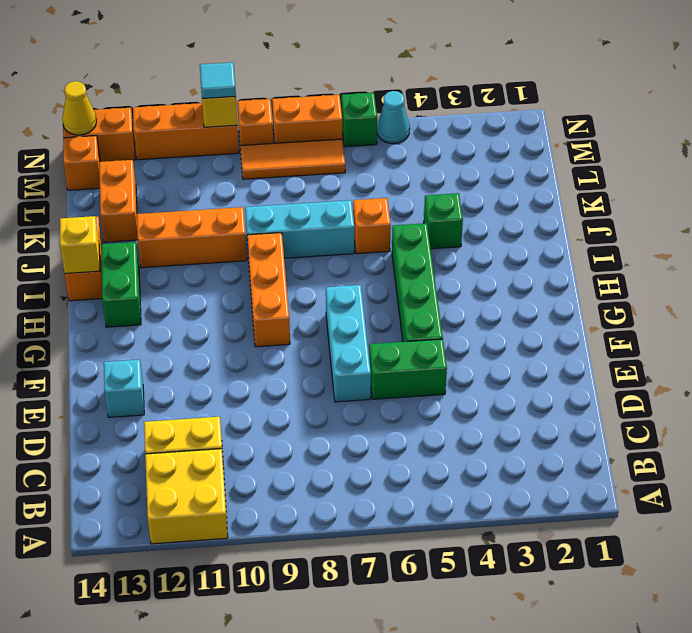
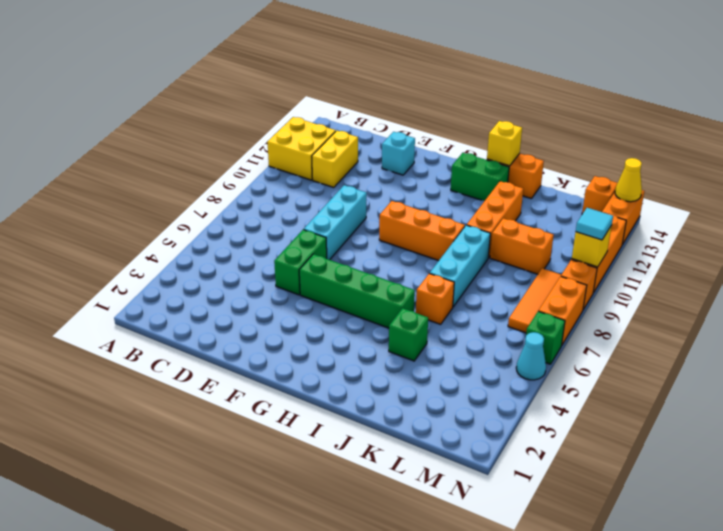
cyan 1x3 brick [326,285,371,402] -> cyan 1x3 brick turned to [304,185,367,260]
orange 1x2 brick [99,160,138,242] -> orange 1x2 brick moved to [490,218,554,274]

